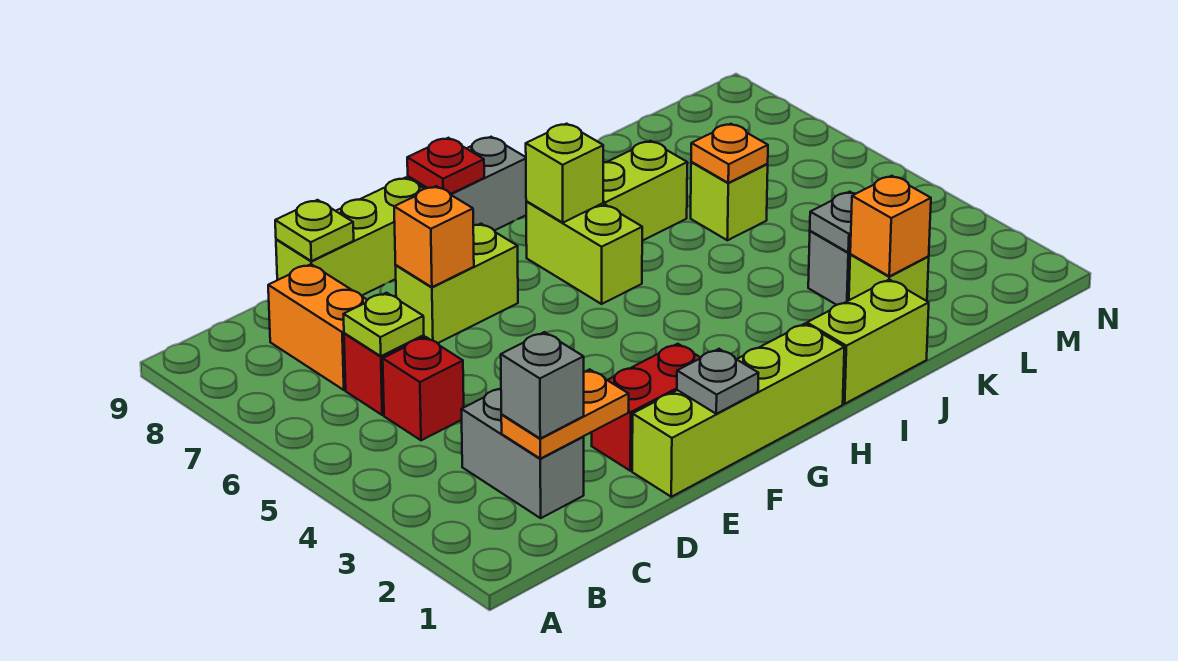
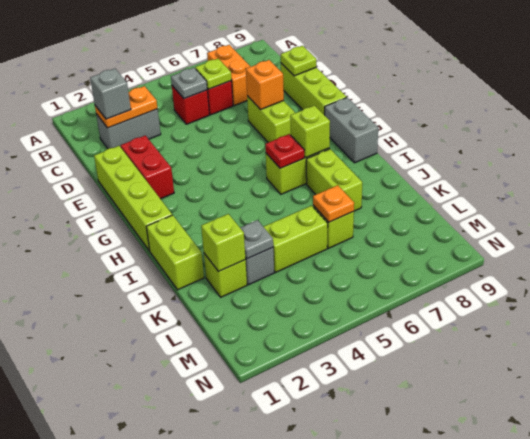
orange 1x2 plate [501,369,629,459] -> orange 1x2 plate turned to [95,86,158,128]
orange 1x2 brick [268,264,367,390] -> orange 1x2 brick turned to [207,45,251,106]
grey 1x1 plate [677,349,758,414] -> grey 1x1 plate moved to [171,68,207,99]
red 1x1 plate [407,138,484,194] -> red 1x1 plate moved to [265,134,304,168]
orange 1x1 brick [850,176,931,276] -> lime 1x1 brick [201,214,245,272]
none -> lime 1x2 brick [264,206,328,272]

